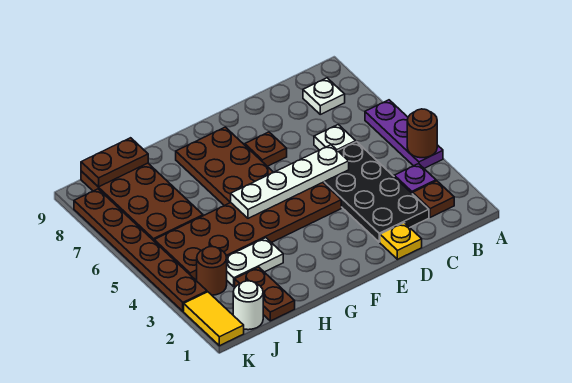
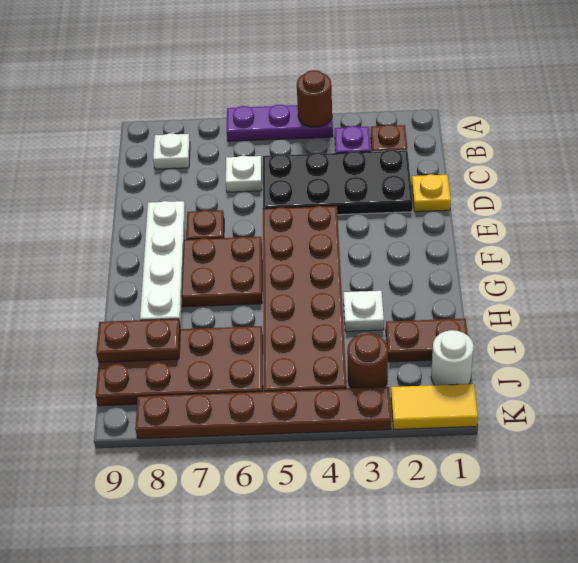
white 1x4 plate [231,145,349,218] -> white 1x4 plate moved to [140,201,185,326]
white 1x2 plate [227,238,283,287] -> white 1x1 plate [343,291,384,331]
brown 1x2 plate [81,138,148,187] -> brown 1x2 plate turned to [96,319,180,362]

